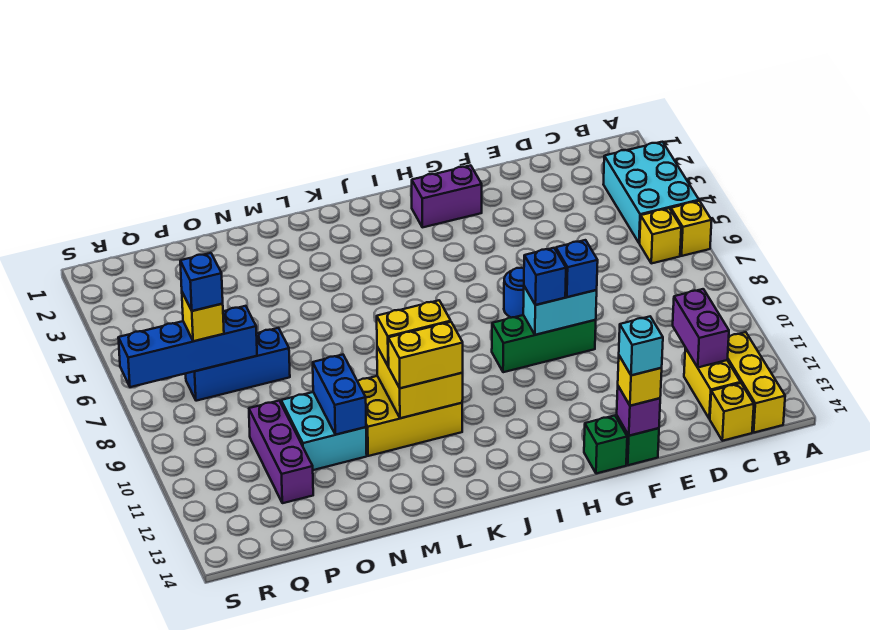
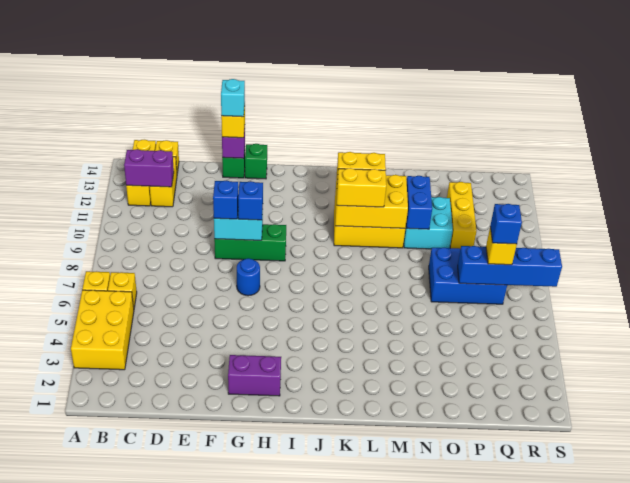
cyan 2x3 brick [603,142,699,243] -> yellow 2x3 brick [71,290,134,370]
purple 1x2 brick [673,289,729,367] -> purple 1x2 brick turned to [124,149,174,187]
yellow 2x2 brick [377,347,463,418] -> yellow 2x3 brick [335,175,408,228]
blue 1x3 brick [186,328,290,401] -> blue 2x3 brick [429,248,507,304]
purple 1x3 brick [249,401,313,503] -> yellow 1x3 brick [447,182,476,249]

